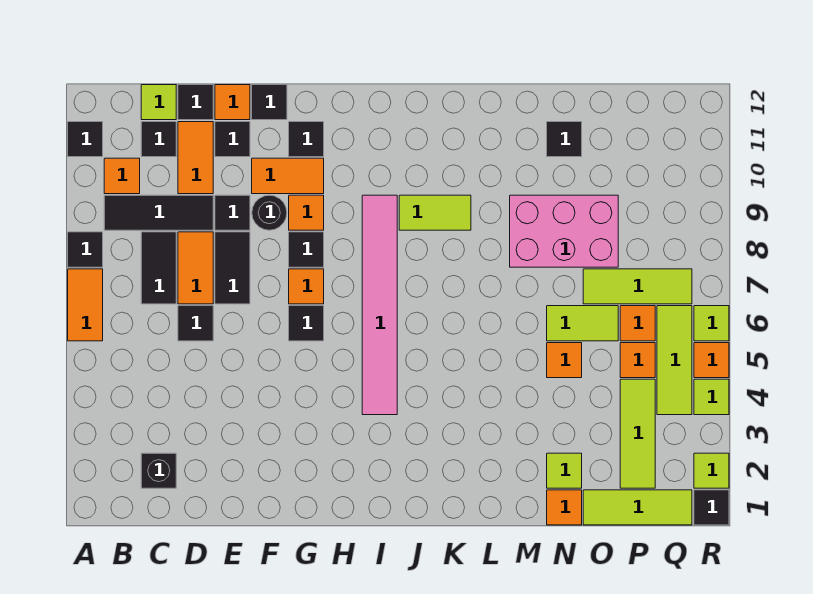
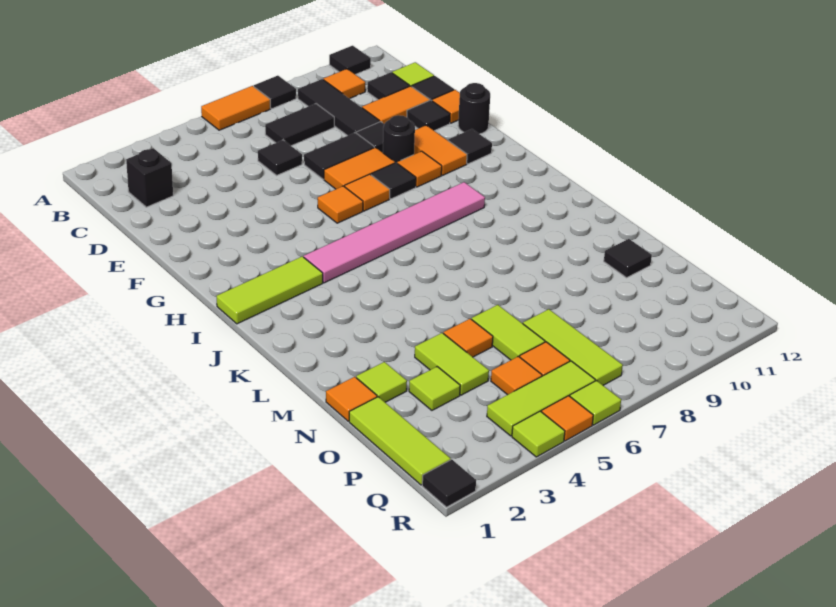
orange 1x2 tile [178,232,213,304] -> orange 1x2 tile moved to [324,147,395,189]
black 1x1 tile [252,85,287,120] -> black 1x1 round brick [458,83,490,134]
black 1x1 tile [289,306,324,341] -> orange 1x1 tile [318,186,363,223]
lime 1x2 tile [399,195,471,230] -> lime 1x2 tile moved to [415,333,489,395]
pink 2x3 brick [510,195,618,267] -> none
lime 1x3 tile [620,379,655,488] -> lime 1x3 tile moved to [217,256,323,324]
lime 1x1 tile [694,453,729,488] -> lime 1x1 tile moved to [409,367,460,410]

